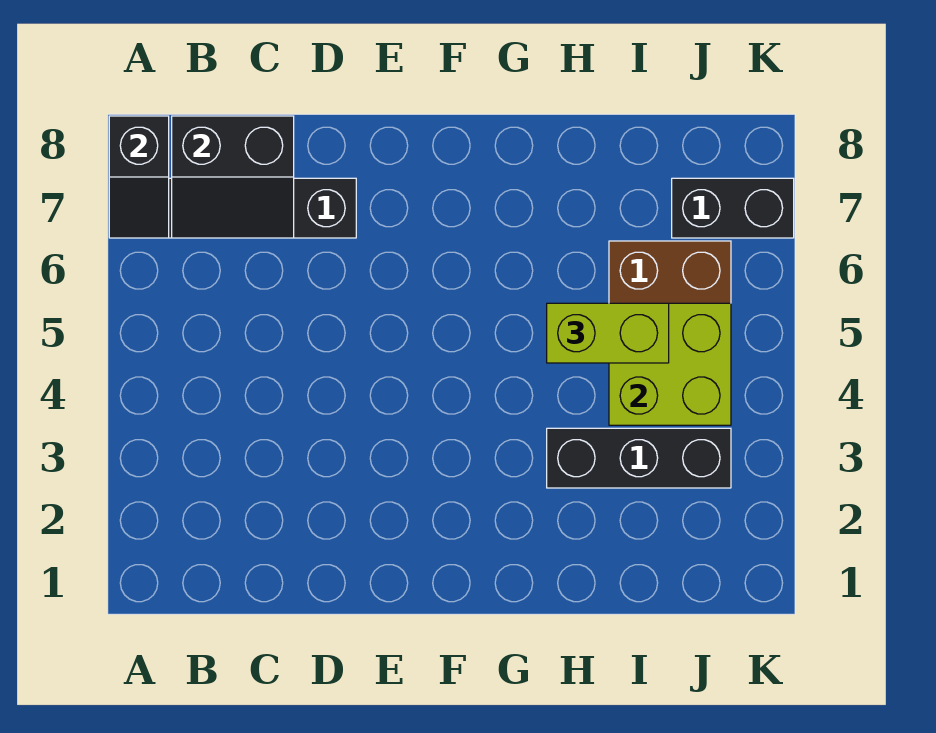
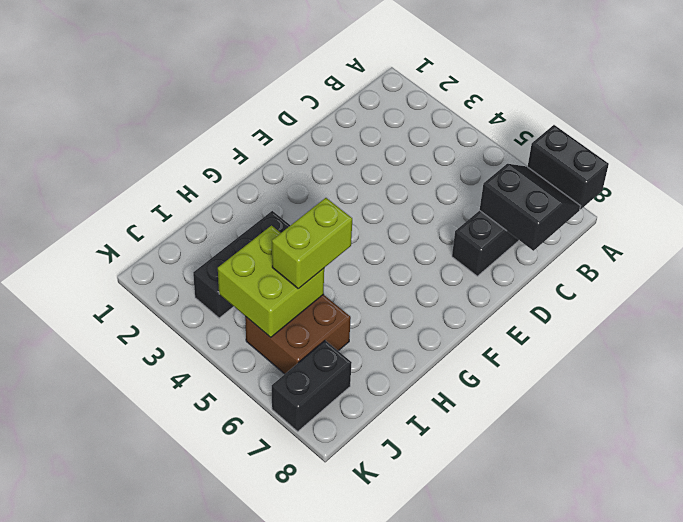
black 1x2 slope [109,116,169,238] -> black 1x2 brick [528,125,609,209]
black 2x2 slope [172,116,294,238] -> black 2x2 slope turned to [480,164,580,251]

